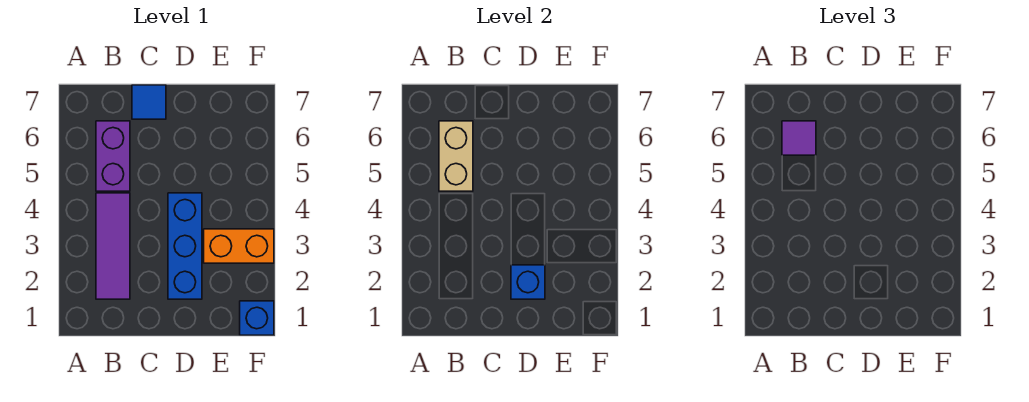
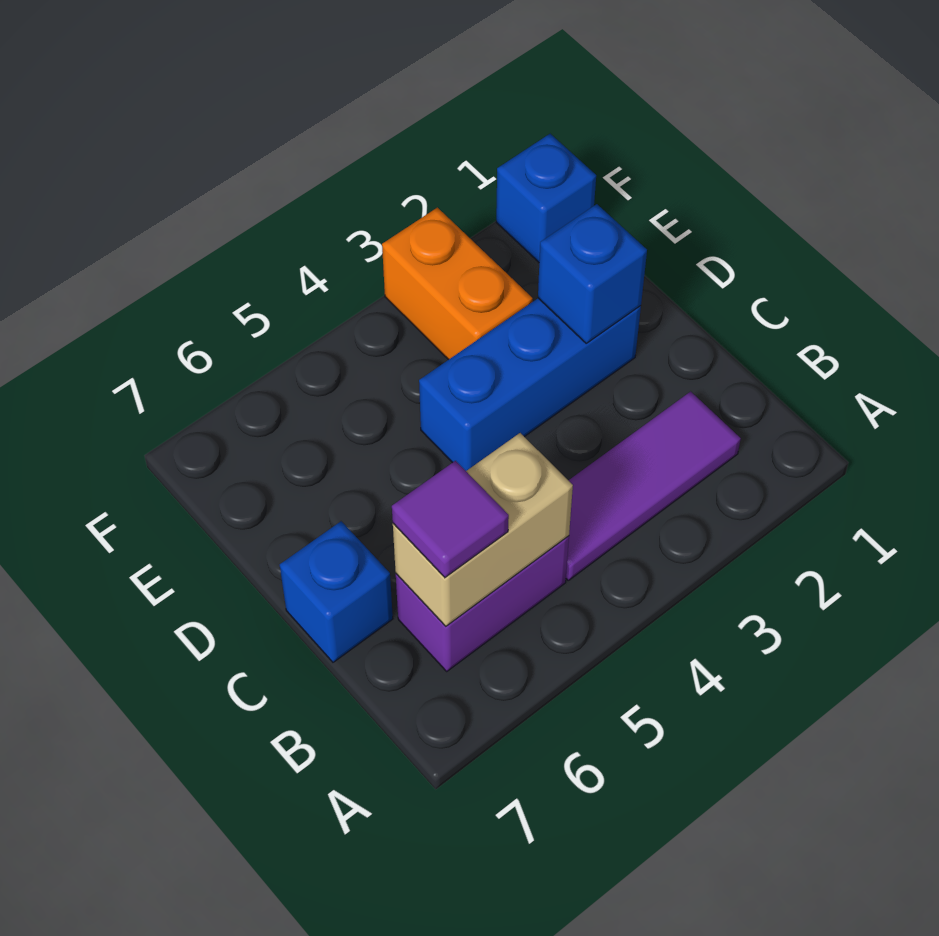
blue 1x1 tile [132,85,166,119] -> blue 1x1 brick [280,521,393,662]

